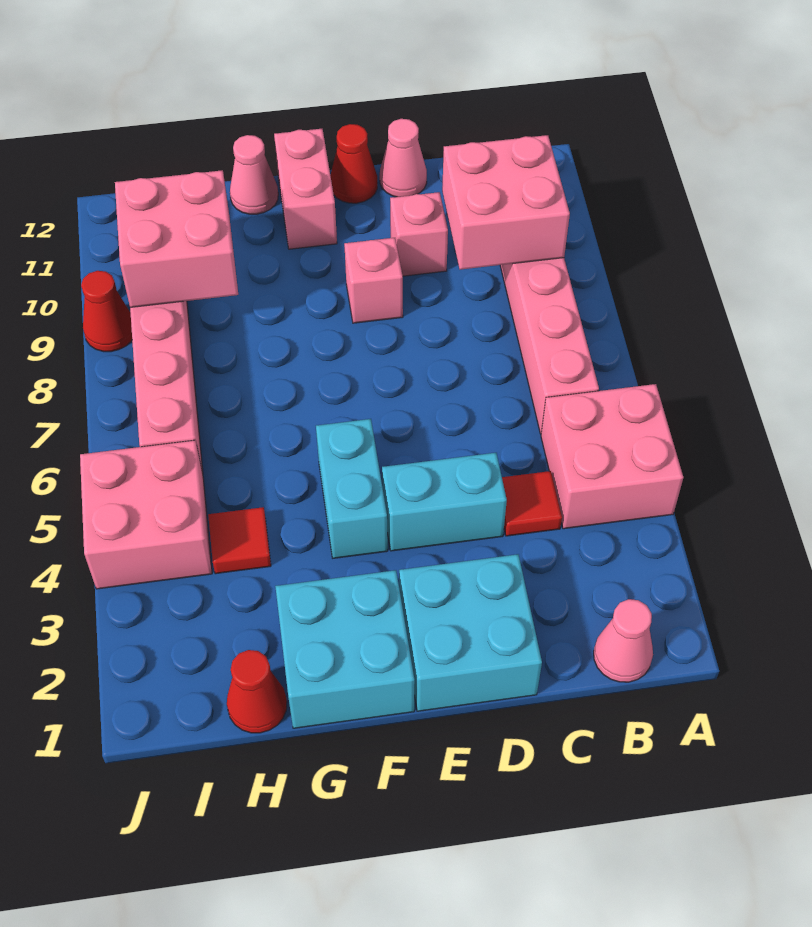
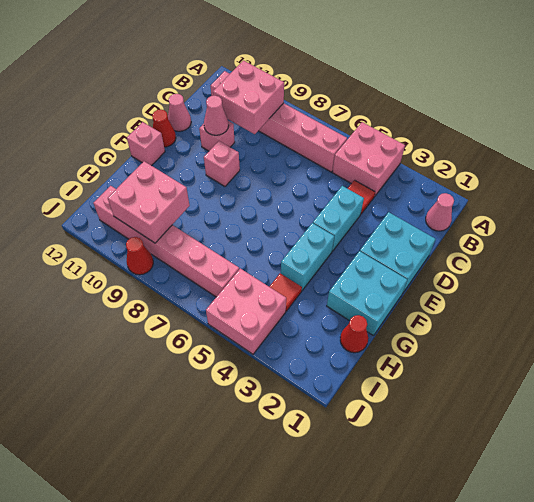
cyan 1x2 brick [316,419,388,558] -> cyan 1x2 brick turned to [281,223,334,290]
pink 1x2 brick [274,129,337,249] -> pink 1x1 brick [127,122,165,166]
pink 1x1 cone [230,135,278,214] -> pink 1x1 cone moved to [204,96,229,135]

